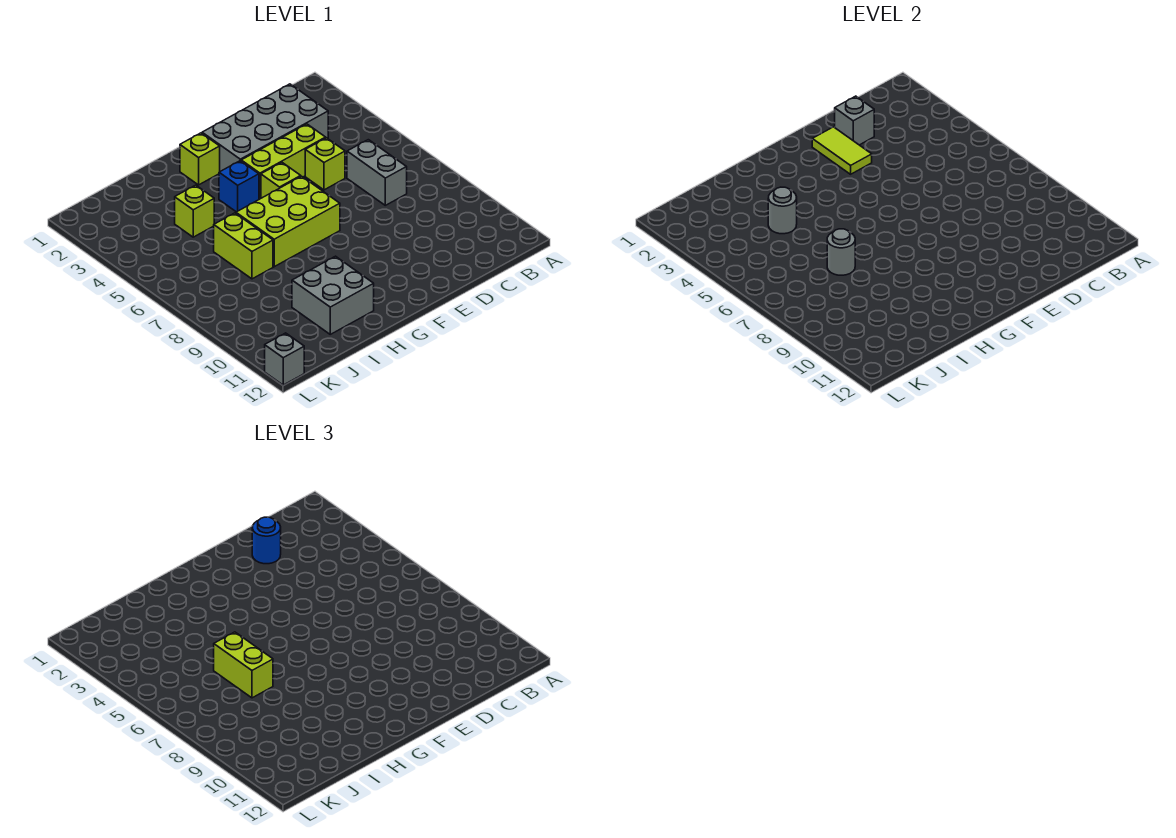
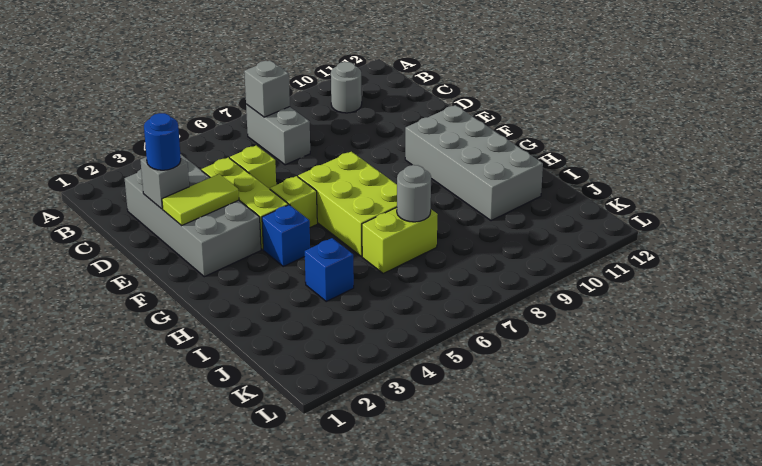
grey 1x2 brick [347,140,407,205] -> grey 1x2 brick turned to [246,104,310,165]
lime 1x1 brick [180,133,220,185] -> none
grey 2x2 brick [292,256,374,334] -> grey 2x4 brick [405,105,543,221]
lime 1x1 brick [175,185,214,237] -> blue 1x1 brick [305,238,354,301]
grey 1x1 round brick [768,187,797,234] -> grey 1x1 round brick moved to [331,62,362,113]
lime 1x2 brick [214,632,273,698] -> none
grey 1x1 brick [265,333,304,385] -> grey 1x1 brick moved to [244,60,290,117]

